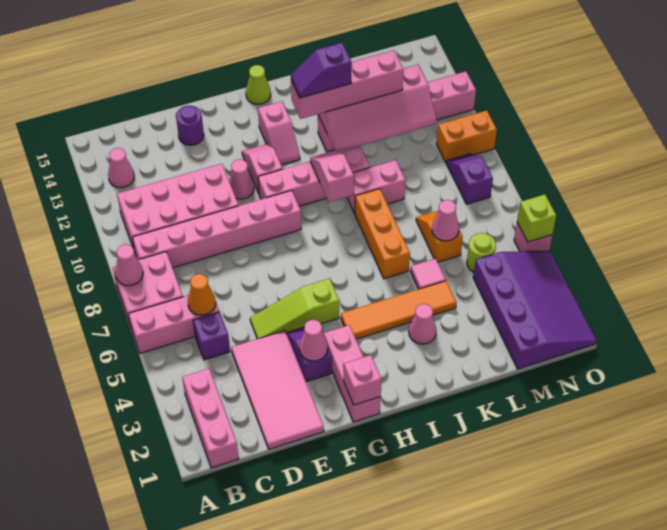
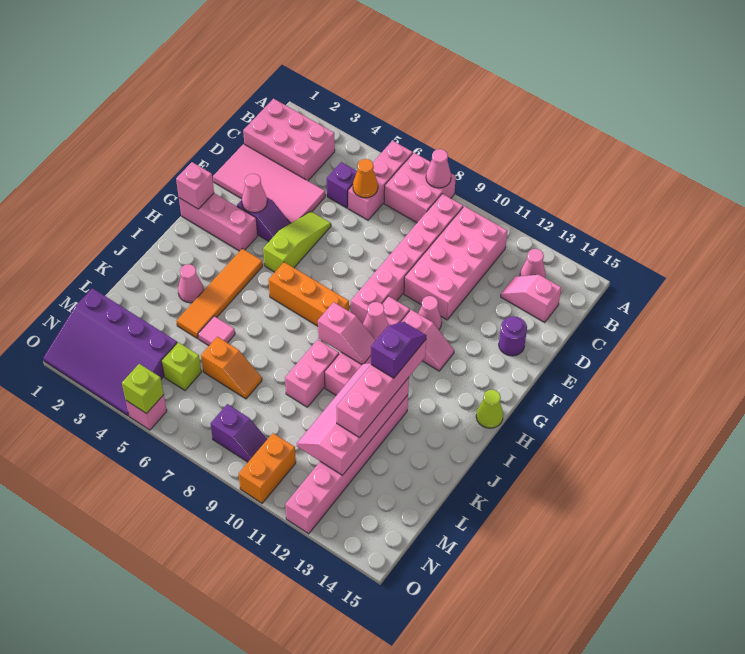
pink 1x3 brick [182,369,239,468] -> pink 2x3 brick [243,99,335,181]
pink 1x2 slope [258,101,300,165] -> pink 1x2 slope moved to [501,275,561,323]
orange 1x3 brick [355,189,410,279] -> orange 1x3 brick moved to [269,262,349,326]
pink 1x1 cone [432,200,459,241] -> pink 1x1 cone moved to [363,302,389,340]
lime 1x1 round brick [467,233,496,272] -> lime 1x1 brick [162,342,201,390]

